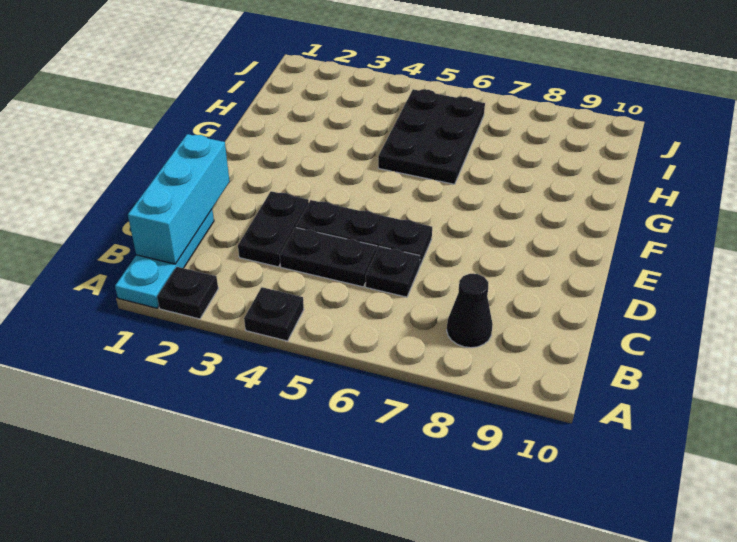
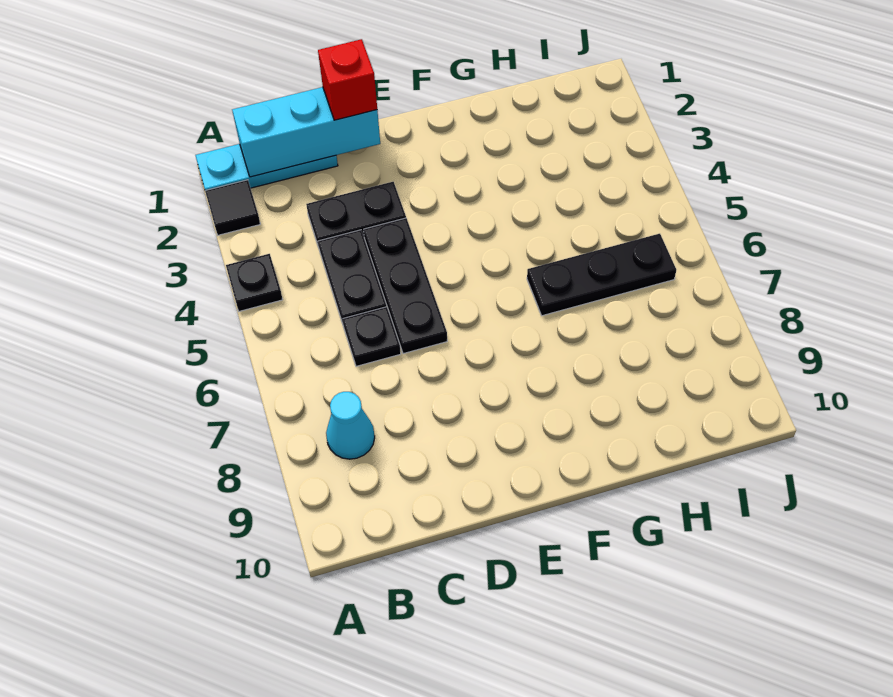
black 1x1 plate [157,267,218,319] -> black 1x1 tile [205,180,260,235]
black 1x1 cone [447,274,493,348] -> cyan 1x1 cone [326,392,375,459]
none -> red 1x1 brick [318,39,377,120]
black 2x3 plate [378,89,485,184] -> black 1x3 plate [527,234,676,316]

